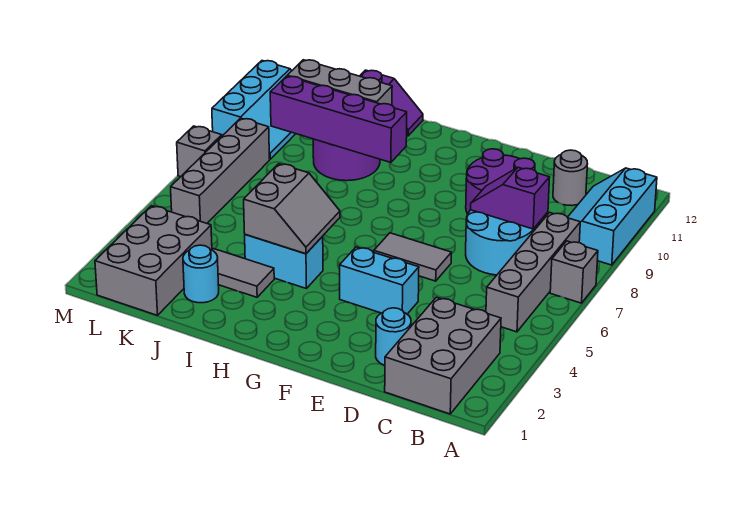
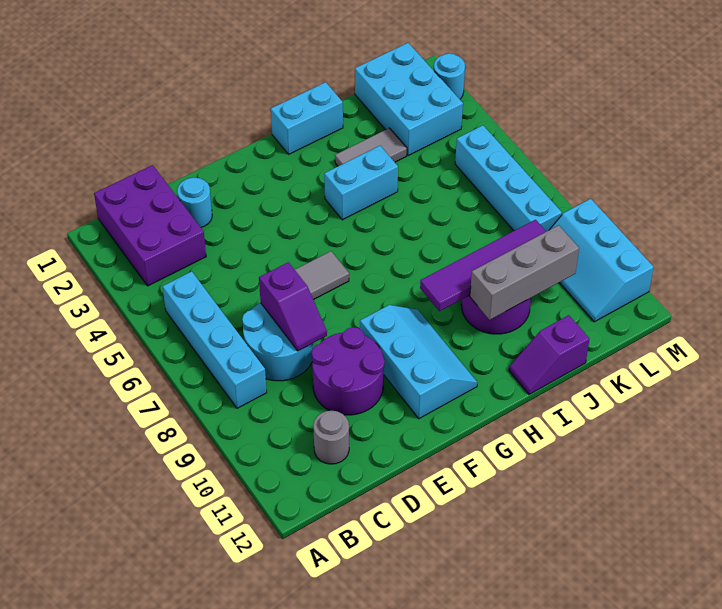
grey 1x1 brick [550,241,598,303] -> none
cyan 2x3 slope [567,168,657,265] -> cyan 2x3 slope moved to [360,305,477,419]
grey 2x3 brick [385,297,501,414] -> purple 2x3 brick [94,165,206,286]
grey 1x4 brick [486,213,580,332] -> cyan 1x4 brick [163,271,267,408]
purple 1x2 slope [470,167,550,229] -> purple 1x2 slope turned to [259,262,327,351]
cyan 1x2 brick [340,247,419,314] -> cyan 1x2 brick moved to [271,82,343,154]
grey 2x2 slope [244,164,340,254] -> none
purple 1x4 brick [270,76,407,163] -> purple 1x4 tile [420,220,546,311]
cyan 1x1 round brick [183,245,219,303] -> cyan 1x1 round brick moved to [434,53,465,99]
grey 2x3 brick [95,206,212,315] -> cyan 2x3 brick [355,43,463,156]
grey 1x4 brick [171,118,270,223] -> cyan 1x4 brick [455,125,562,231]
grey 1x1 brick [177,126,222,177] -> none

